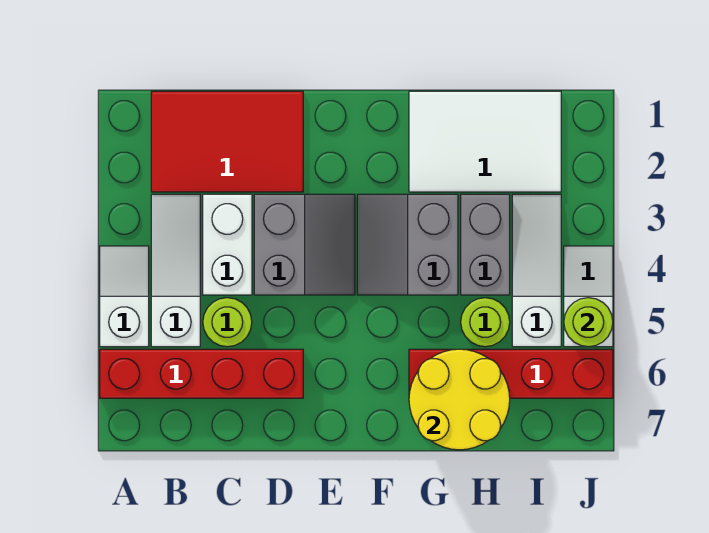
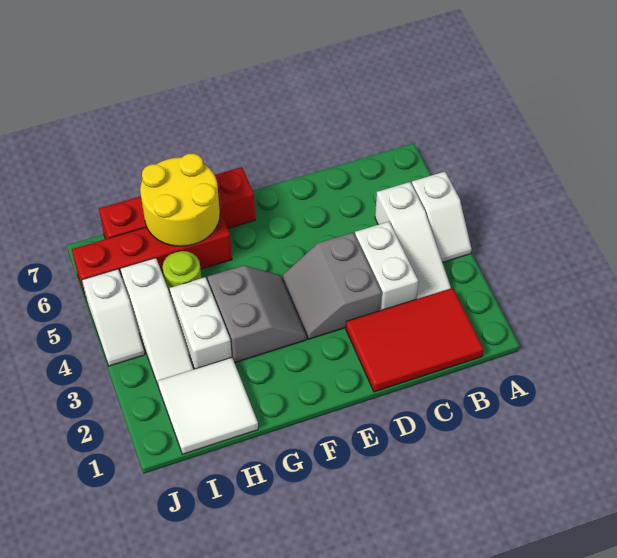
red 1x4 brick [100,349,303,398] -> red 1x4 brick moved to [99,167,255,239]
lime 1x1 round brick [203,298,252,347] -> none
white 2x3 tile [409,91,561,192] -> white 2x2 tile [158,357,258,454]
grey 1x2 brick [461,194,510,295] -> white 1x2 brick [170,277,232,369]
lime 1x1 round brick [564,298,613,347] -> none

